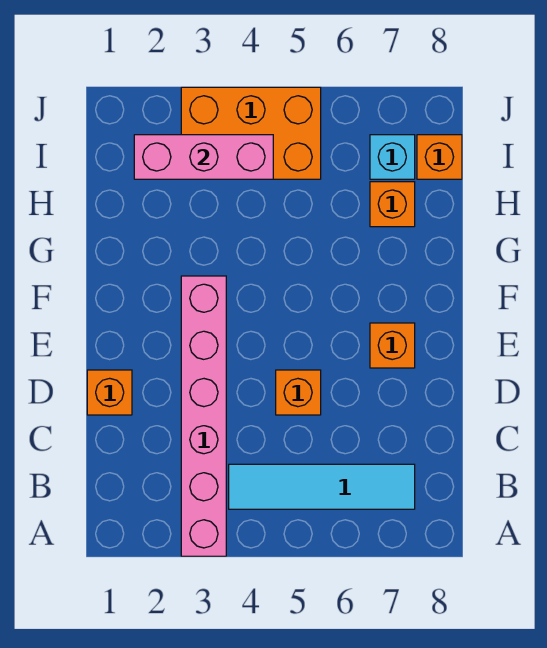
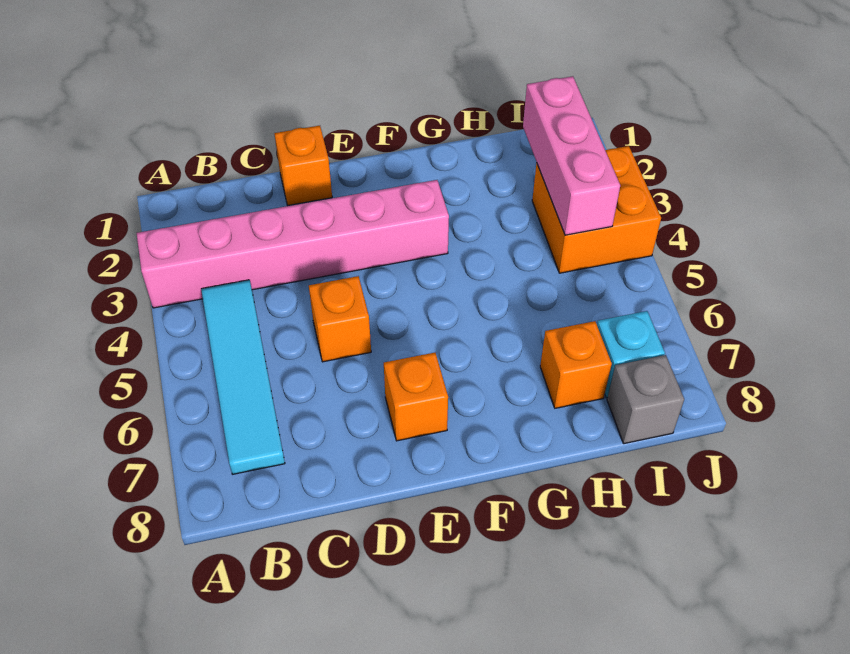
orange 2x3 brick [181,87,321,179] -> orange 2x2 brick [532,146,661,273]
orange 1x1 brick [417,135,462,179] -> grey 1x1 brick [607,355,684,444]

